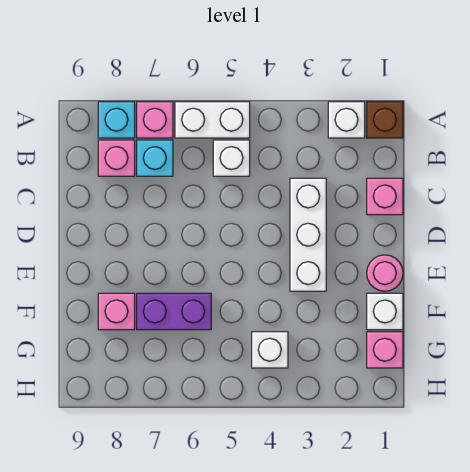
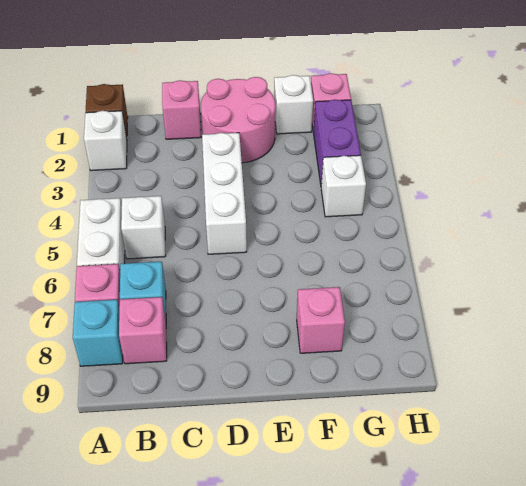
white 1x3 brick [290,178,326,291] -> white 1x3 brick turned to [202,133,247,254]
pink 1x1 round brick [367,255,403,291] -> pink 2x2 round brick [201,77,275,163]
purple 1x2 brick [137,293,211,330] -> purple 1x2 brick moved to [313,99,361,184]

